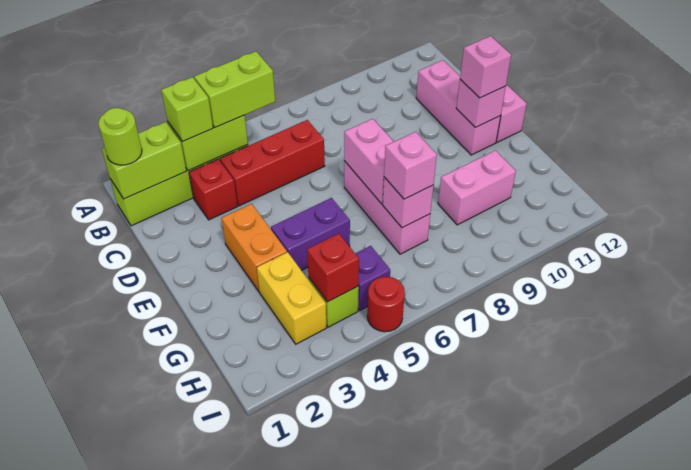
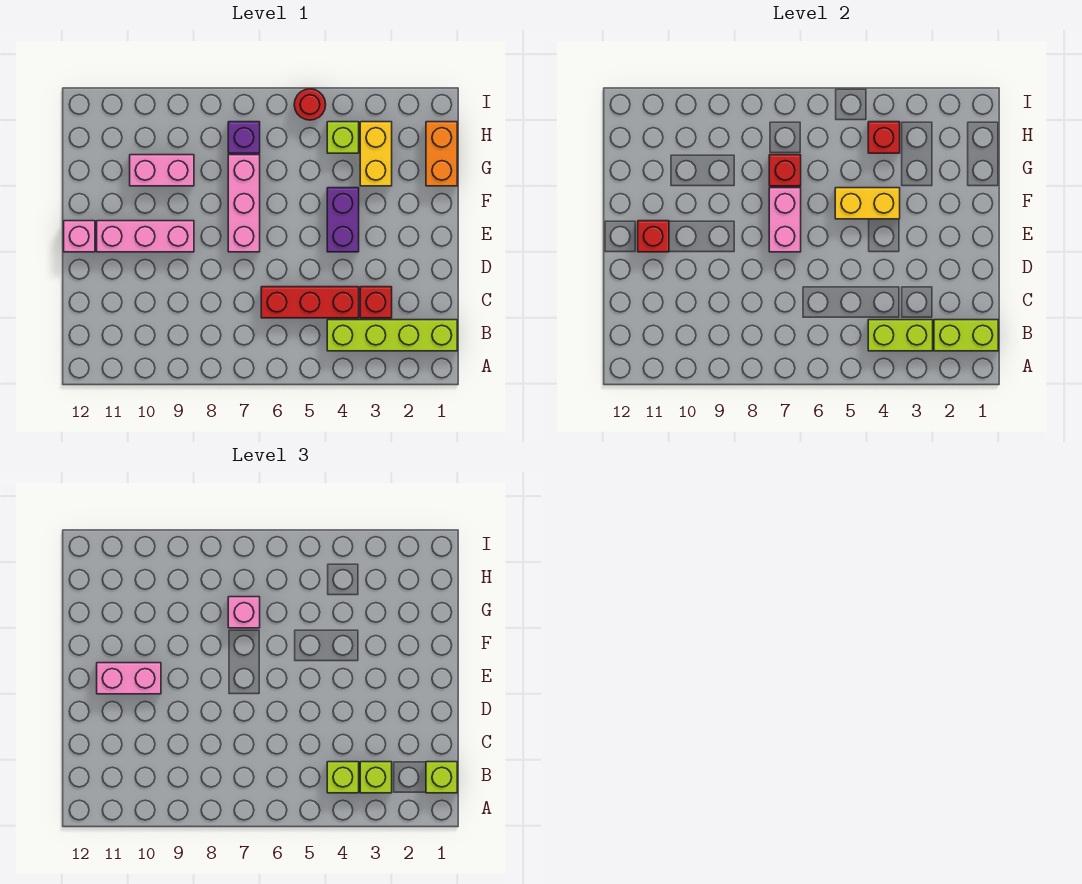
lime 1x1 round brick [98,108,142,165] -> lime 1x1 brick [426,762,457,793]
lime 1x2 brick [194,51,275,128] -> lime 1x1 brick [327,762,359,793]
pink 1x3 brick [416,60,501,155] -> pink 1x3 brick turned to [97,221,194,252]
orange 1x2 brick [221,204,287,291] -> orange 1x2 brick moved to [426,122,457,186]
pink 1x1 brick [456,79,506,127] -> red 1x1 brick [638,221,669,252]
pink 1x1 brick [460,36,511,98] -> pink 1x2 brick [97,663,161,694]
purple 1x2 brick [271,198,350,270] -> purple 1x2 brick turned to [327,188,359,252]
none -> yellow 1x2 brick [835,188,900,219]
pink 1x1 brick [383,177,433,228] -> red 1x1 brick [769,155,801,186]
purple 1x1 brick [355,246,390,310] -> purple 1x1 brick moved to [228,122,260,153]

